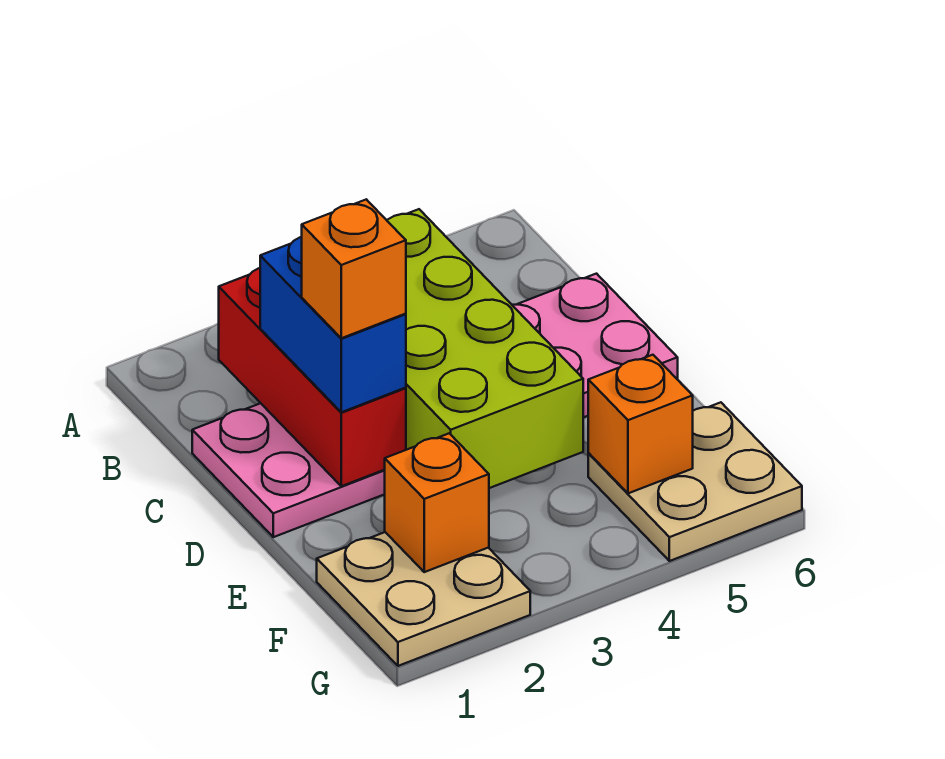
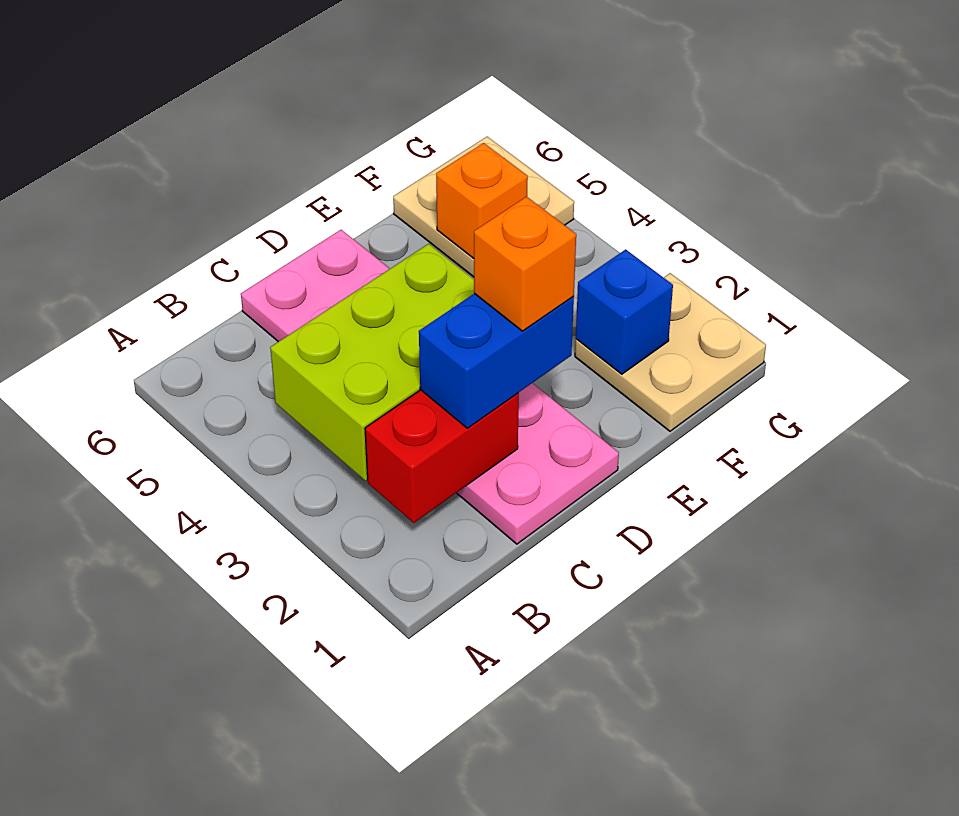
red 1x3 brick [219,268,406,486] -> red 1x2 brick [365,390,519,523]
lime 2x4 brick [387,209,583,488] -> lime 2x3 brick [270,244,474,481]
orange 1x1 brick [385,433,489,572] -> blue 1x1 brick [576,249,673,374]

